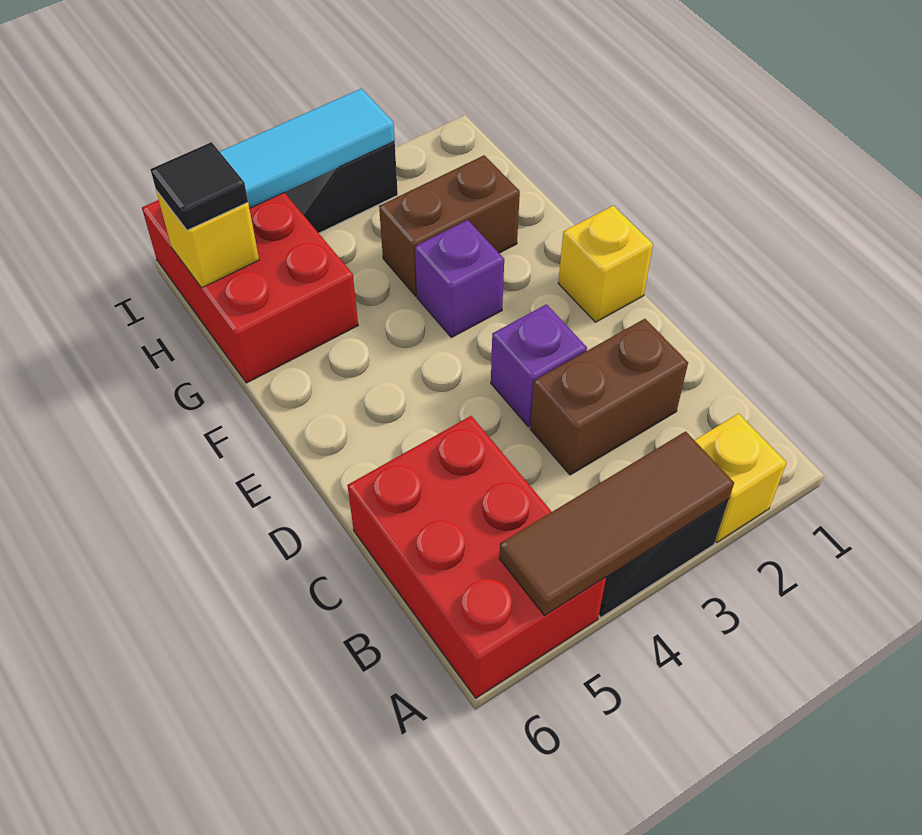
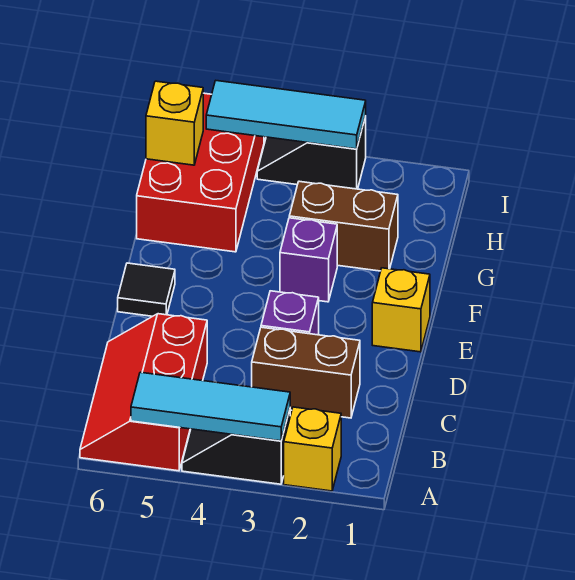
brown 1x3 tile [499,431,734,615] -> cyan 1x3 tile [131,372,290,441]
red 2x3 brick [347,416,606,698] -> red 2x3 slope [80,314,207,471]
black 1x1 tile [150,142,248,230] -> black 1x1 tile moved to [118,263,175,316]

